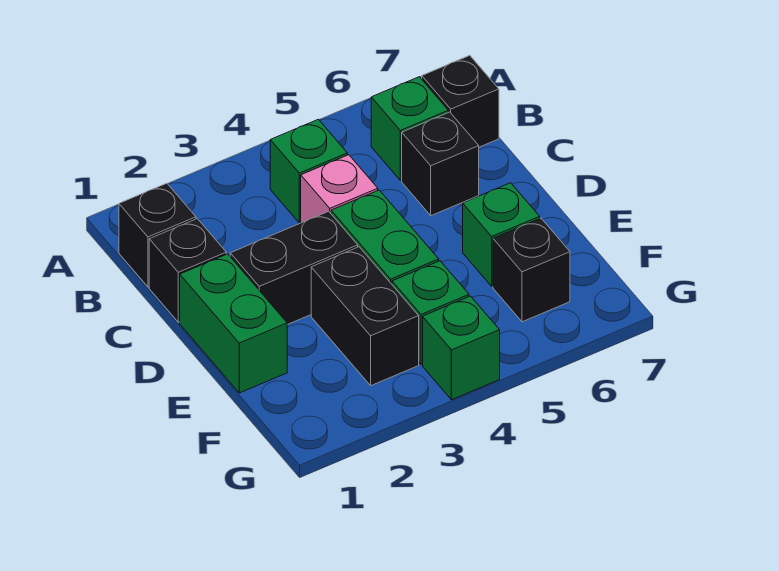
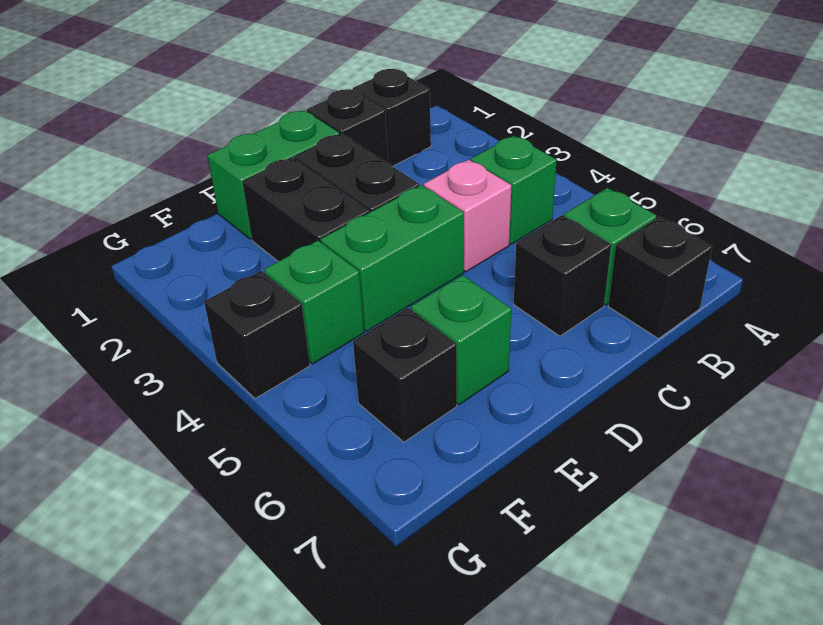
black 1x2 brick [311,247,419,386] -> black 1x2 brick turned to [242,157,369,261]
green 1x1 brick [423,296,500,400] -> black 1x1 brick [204,271,310,399]

